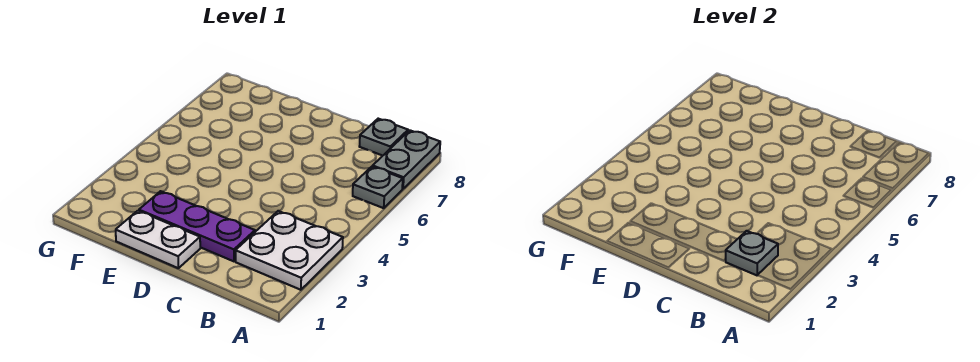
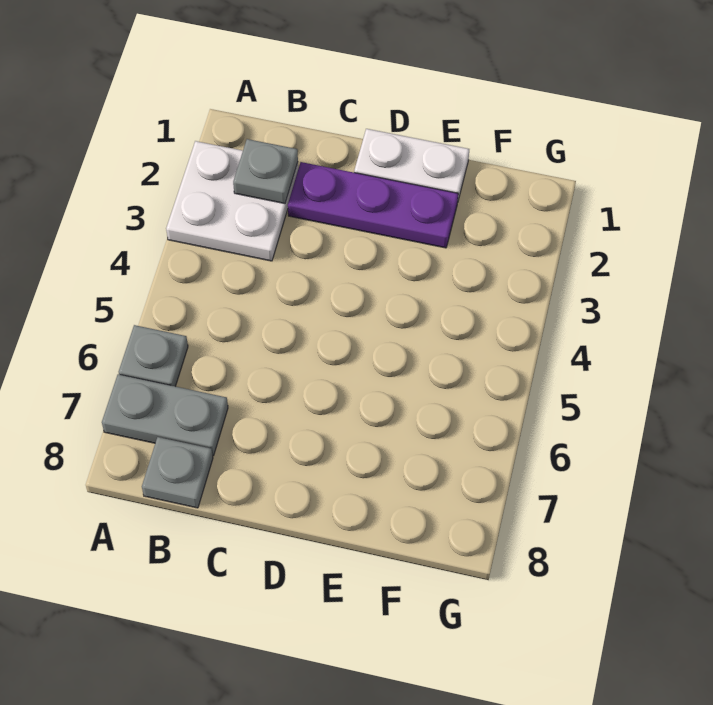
grey 1x2 plate [373,130,440,189] -> grey 1x2 plate turned to [102,374,228,456]

